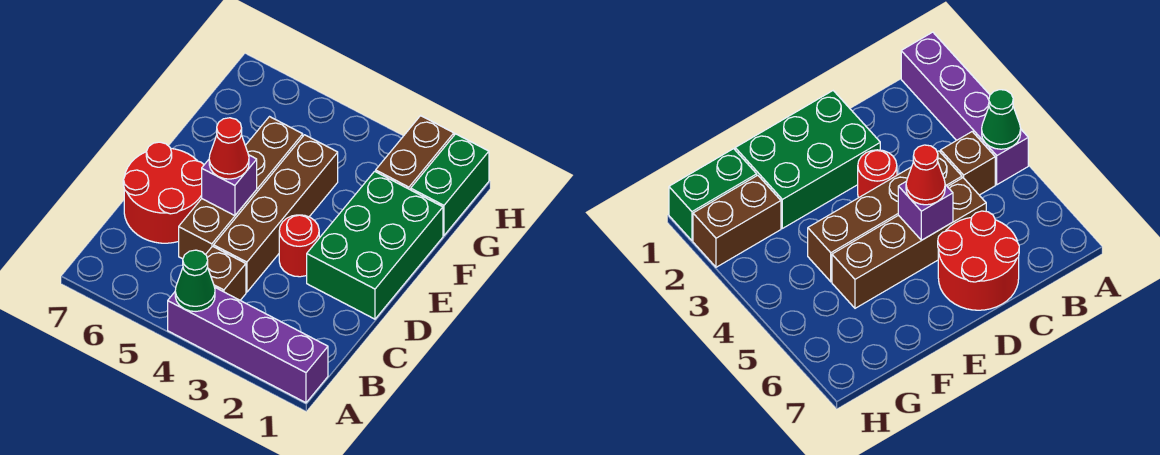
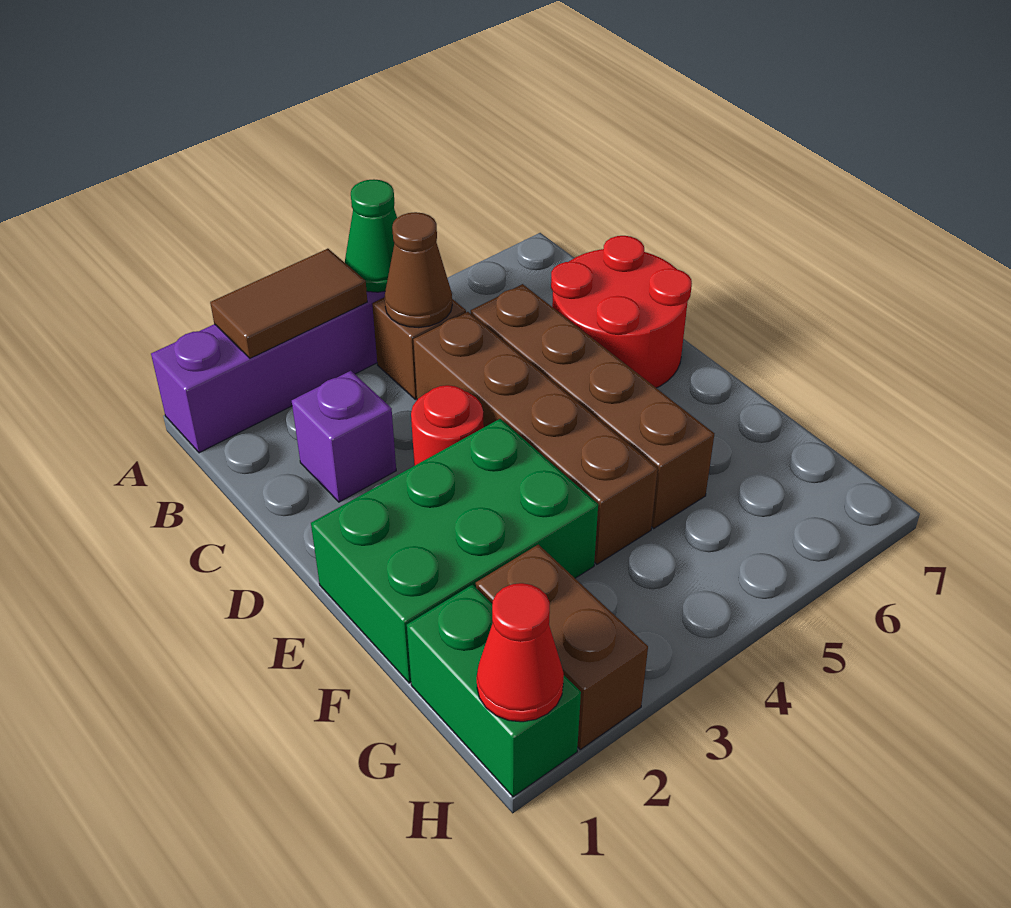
none -> brown 1x2 tile [210,249,367,358]
none -> brown 1x1 cone [385,212,452,328]
green 2x3 brick [307,171,443,319] -> green 2x3 brick turned to [311,419,598,683]
purple 1x1 brick [202,155,257,216] -> purple 1x1 brick moved to [292,371,396,502]
red 1x1 cone [209,118,249,179] -> red 1x1 cone moved to [477,583,564,722]

